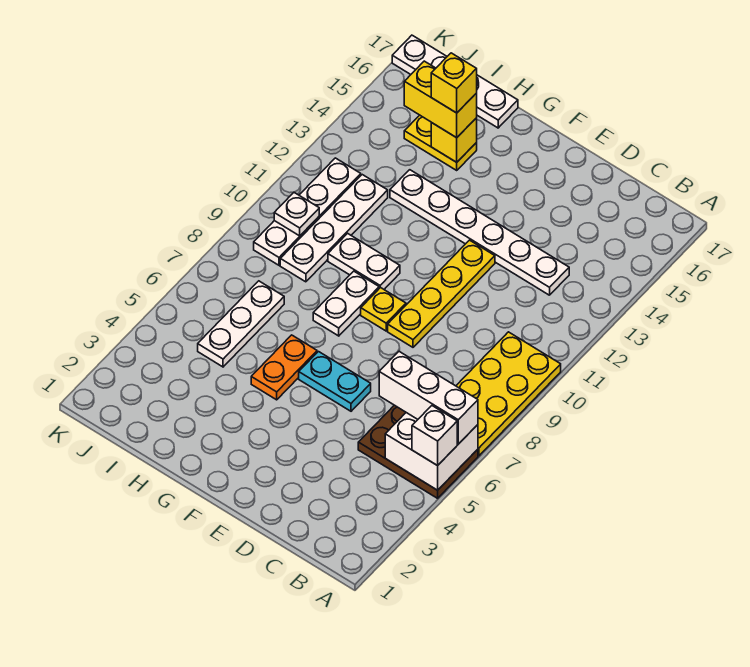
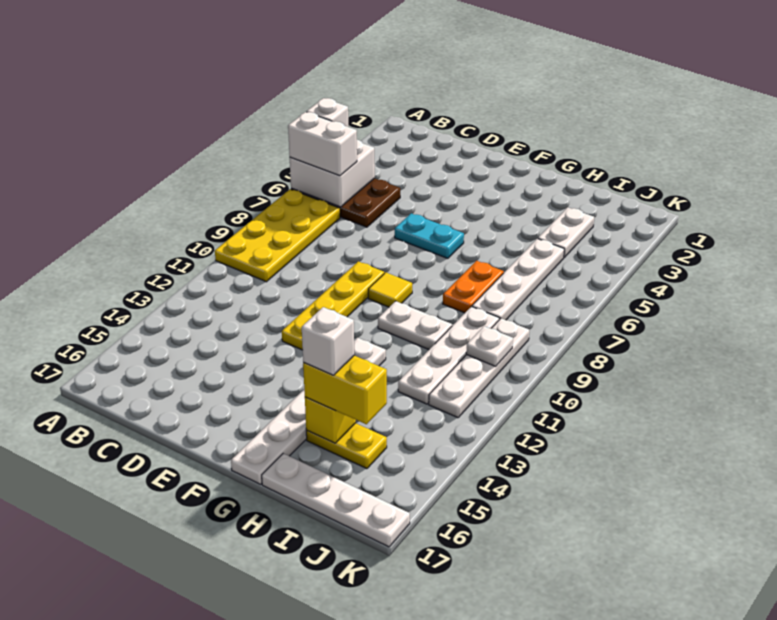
white 1x3 brick [379,351,478,444] -> white 1x2 brick [288,112,357,176]
white 1x6 plate [390,170,569,295] -> white 1x6 plate turned to [231,338,386,484]
yellow 1x1 plate [361,287,406,331] -> yellow 1x1 tile [368,273,412,307]
orange 1x2 plate [251,335,317,400] -> orange 1x2 plate moved to [443,261,504,313]
white 1x2 plate [313,271,379,336] -> white 1x2 plate moved to [538,207,594,257]
yellow 1x1 brick [431,53,477,113] -> white 1x1 brick [302,307,354,375]
white 1x3 plate [198,281,284,367] -> white 1x4 plate [472,239,564,320]

